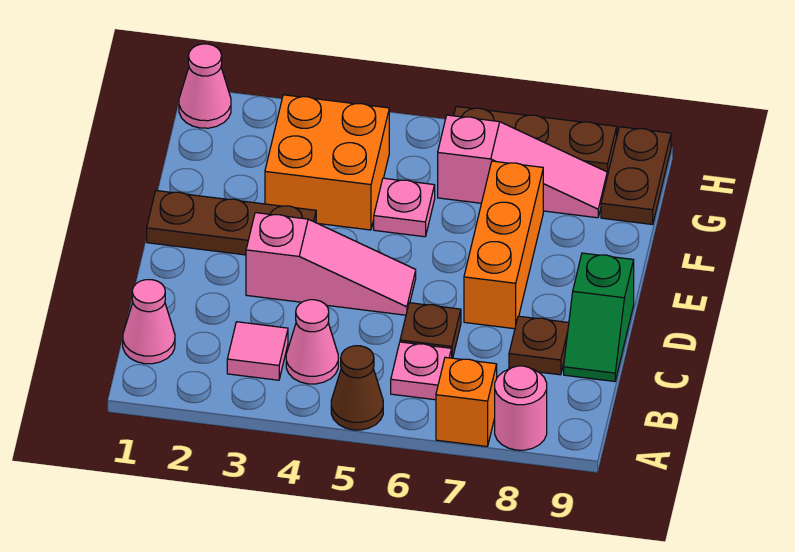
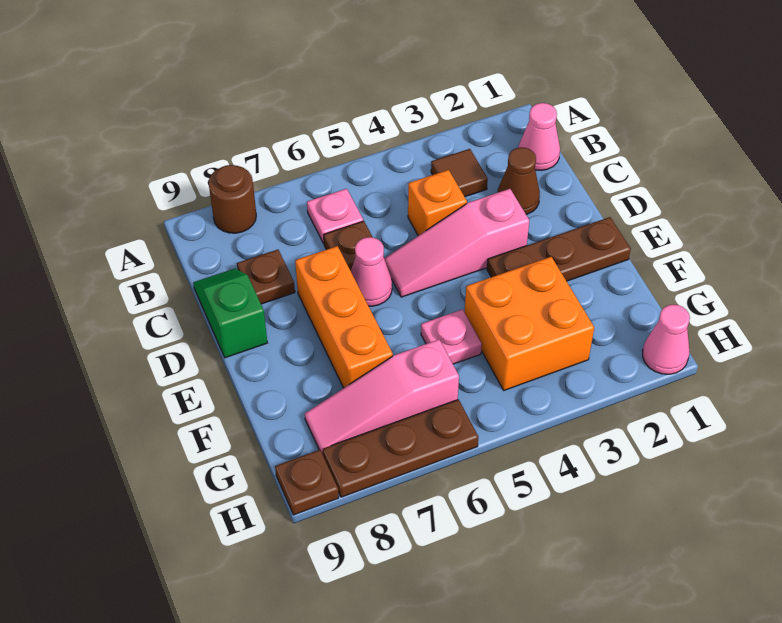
brown 1x1 cone [331,346,383,430] -> brown 1x1 cone moved to [497,147,540,214]
orange 1x1 brick [436,357,497,446] -> orange 1x1 brick moved to [408,170,467,236]
pink 1x1 round brick [495,366,547,450] -> brown 1x1 round brick [209,165,256,233]
pink 1x1 tile [227,322,288,380] -> brown 1x1 tile [431,149,488,197]
pink 1x1 cone [286,300,338,384] -> pink 1x1 cone moved to [351,237,392,306]
brown 1x2 plate [601,127,671,224] -> brown 1x1 plate [275,450,339,515]

